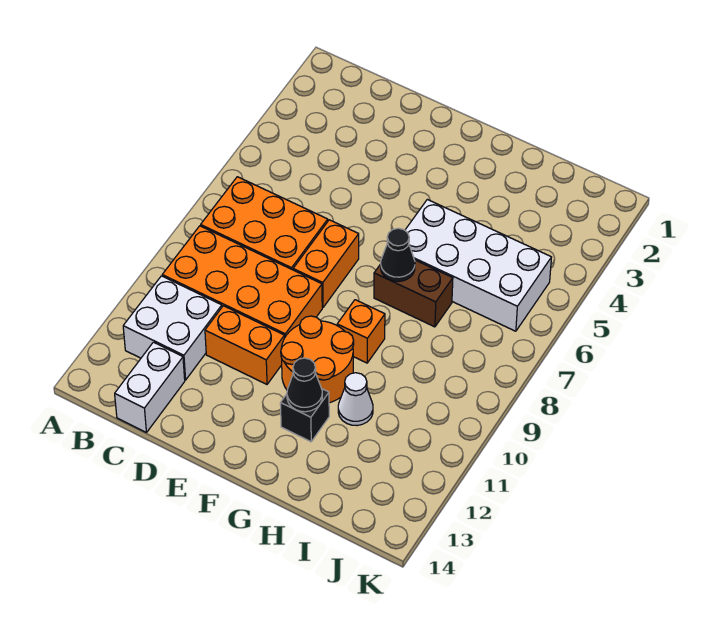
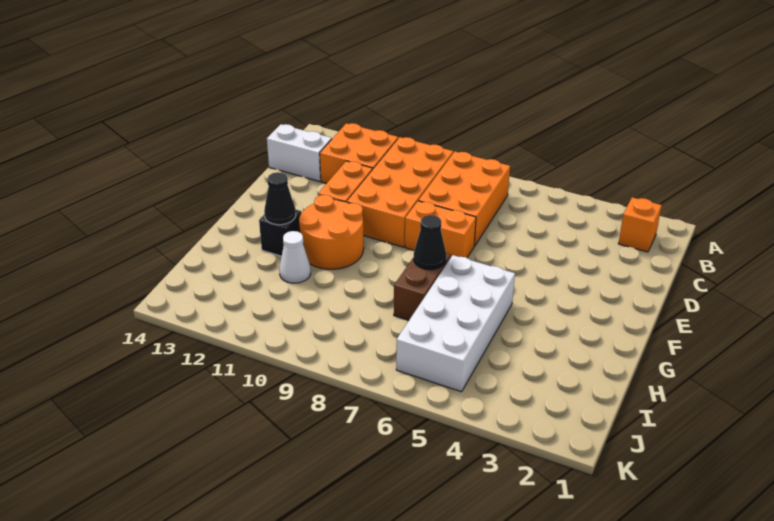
white 2x2 brick [123,276,222,380] -> orange 2x2 brick [320,123,398,184]
orange 1x1 brick [337,300,385,363] -> orange 1x1 brick moved to [618,197,662,252]

